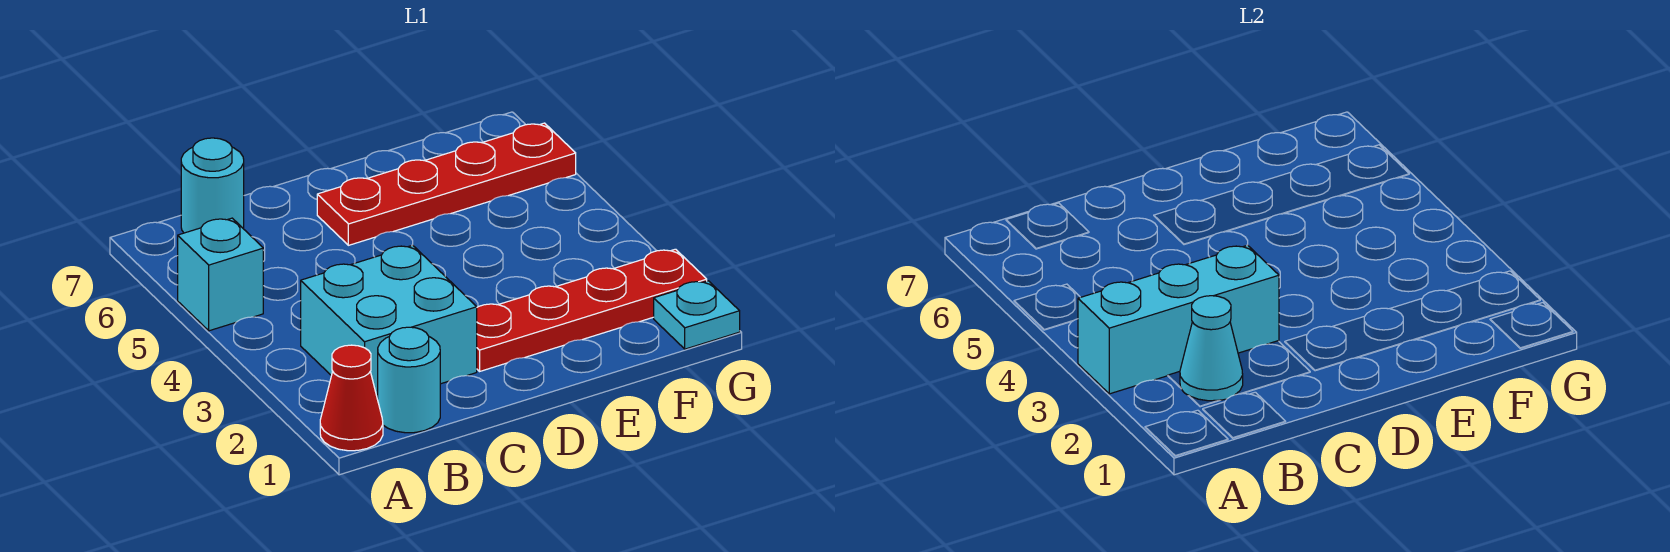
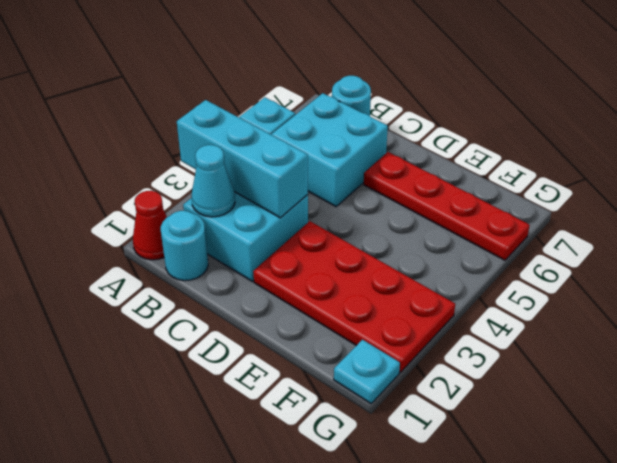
none -> cyan 2x2 brick [271,93,388,207]
red 1x4 plate [477,249,707,371] -> red 2x4 plate [253,221,455,372]

